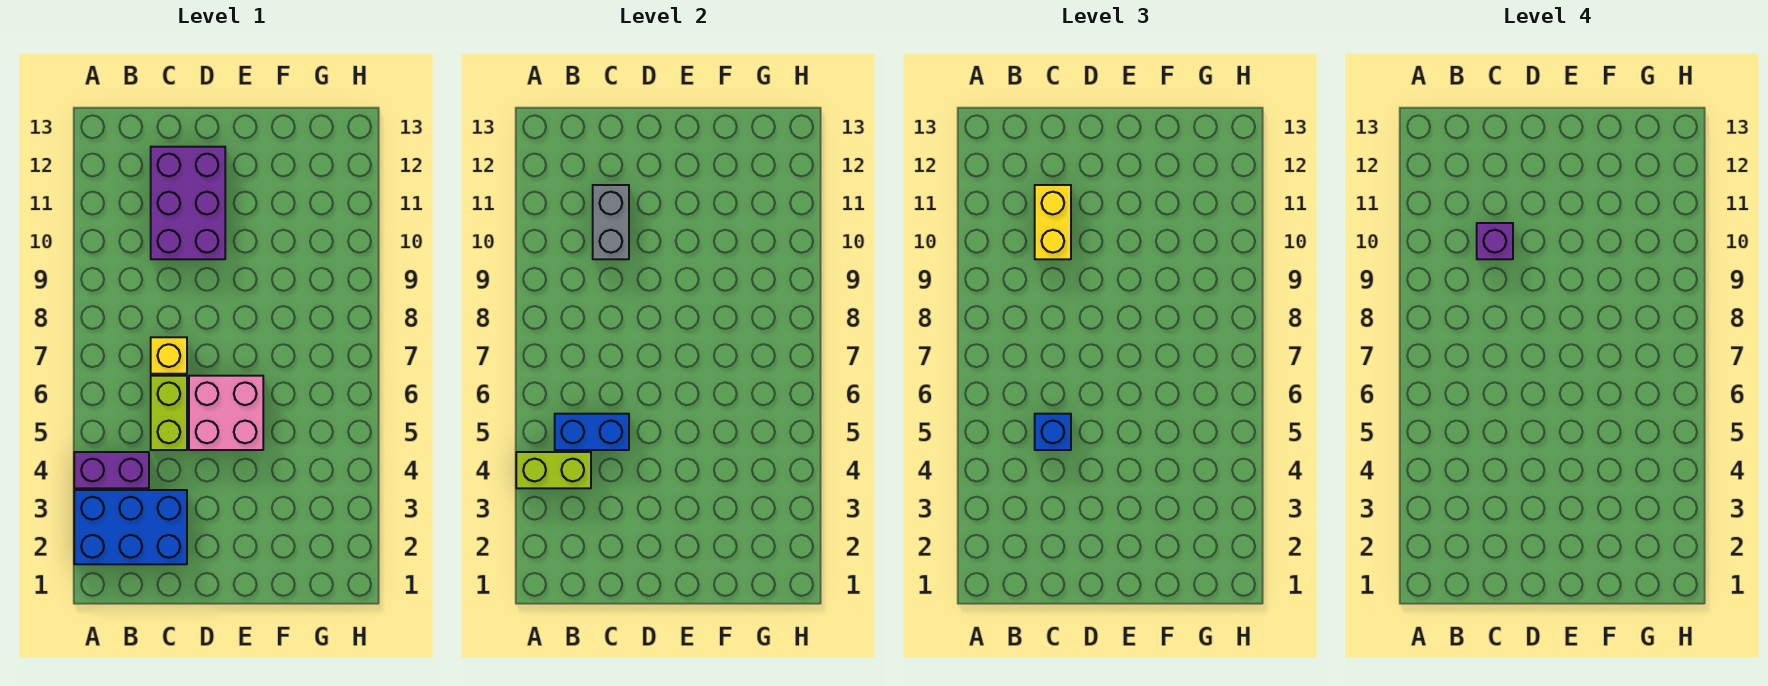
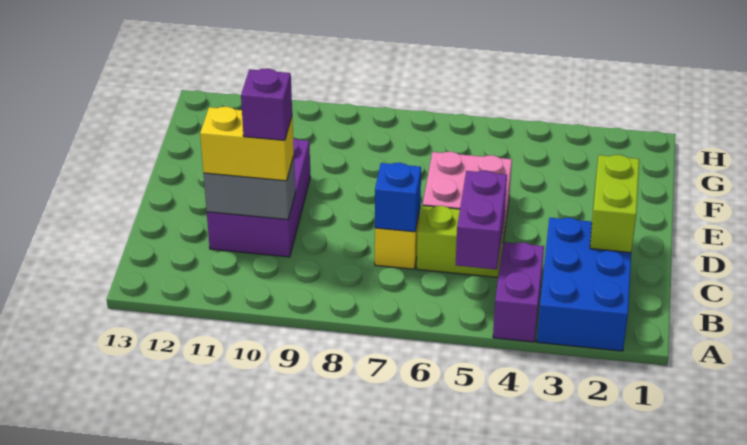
lime 1x2 brick [516,452,591,488] -> lime 1x2 brick moved to [590,155,639,253]
blue 1x2 brick [555,414,629,450] -> purple 1x2 brick [456,171,507,269]
blue 1x1 brick [1035,414,1071,450] -> blue 1x1 brick moved to [375,163,421,232]
purple 2x3 brick [151,147,225,259] -> purple 2x3 brick turned to [207,138,310,257]

